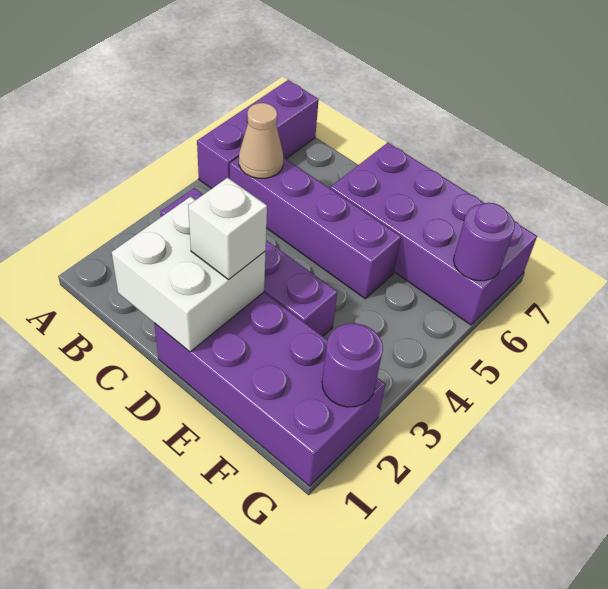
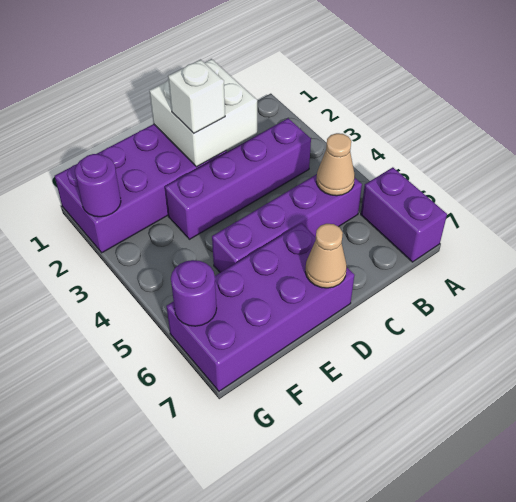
purple 1x3 brick [197,80,319,189] -> purple 1x2 brick [361,167,447,262]
none -> tan 1x1 cone [305,224,347,288]

